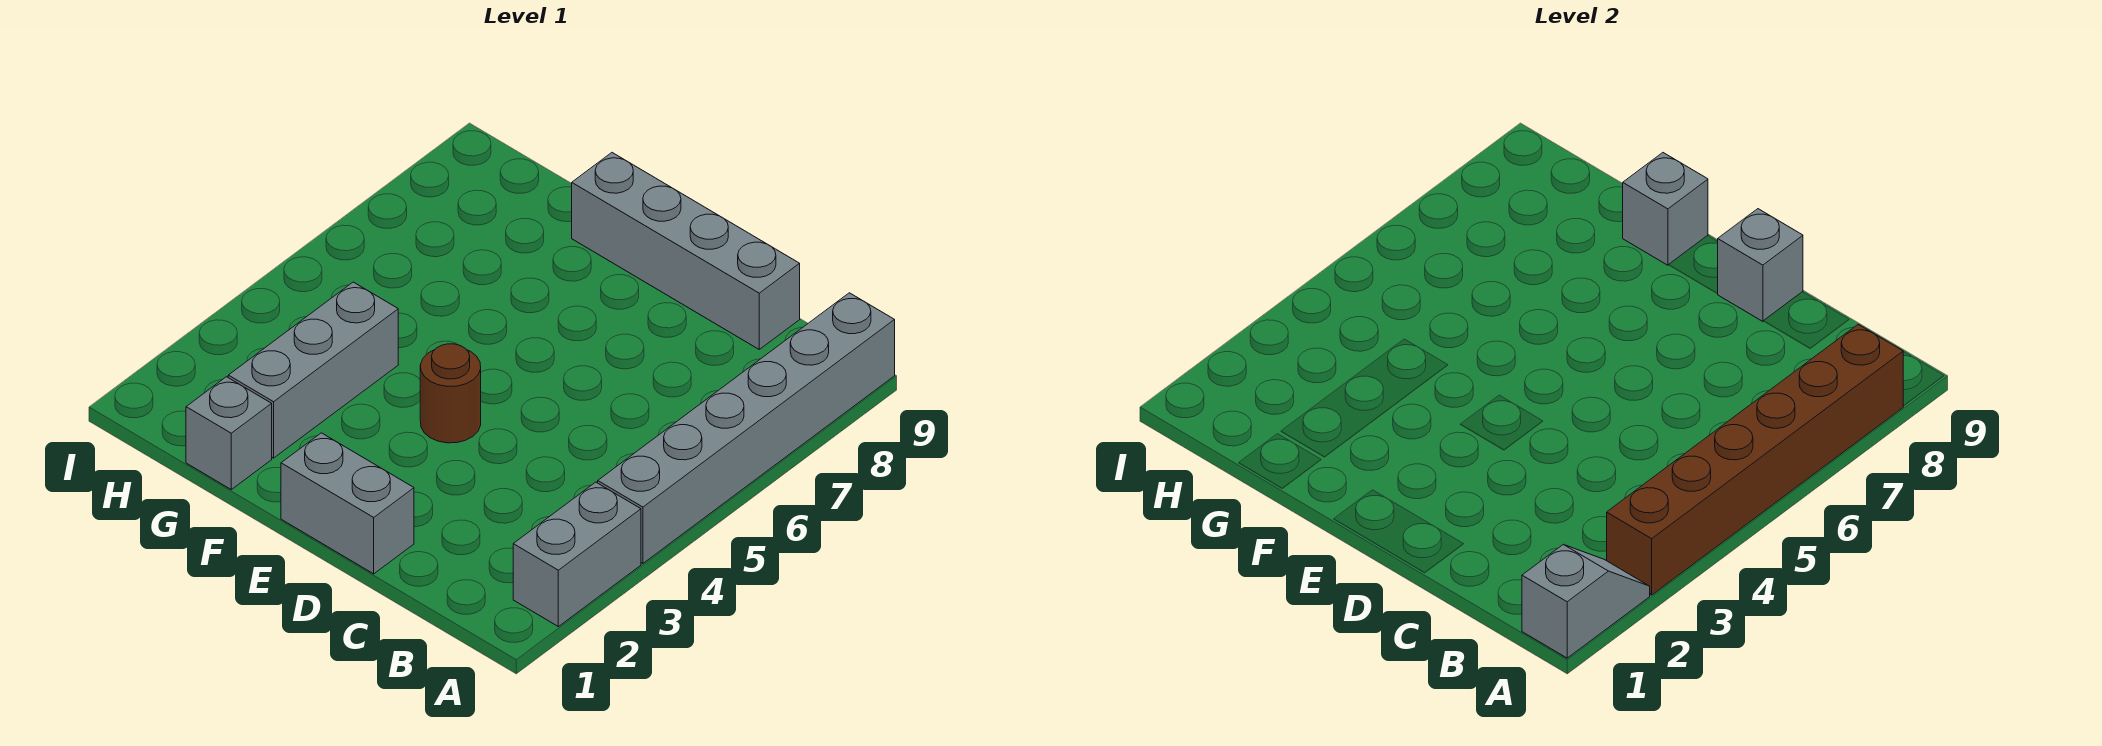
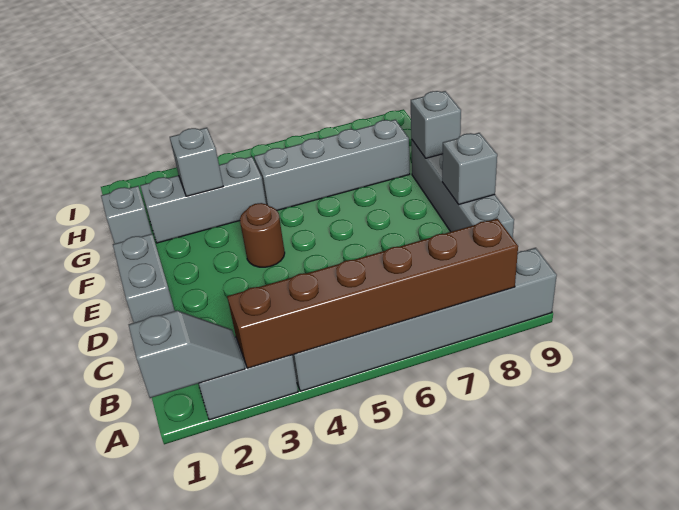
none -> grey 1x1 brick [170,128,223,196]
none -> grey 1x4 brick [254,120,410,210]

